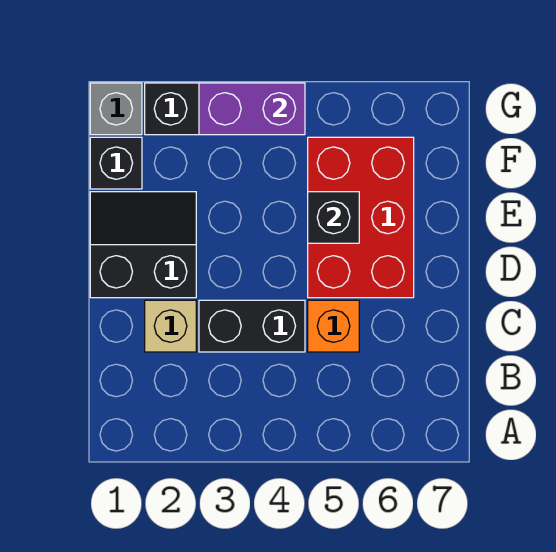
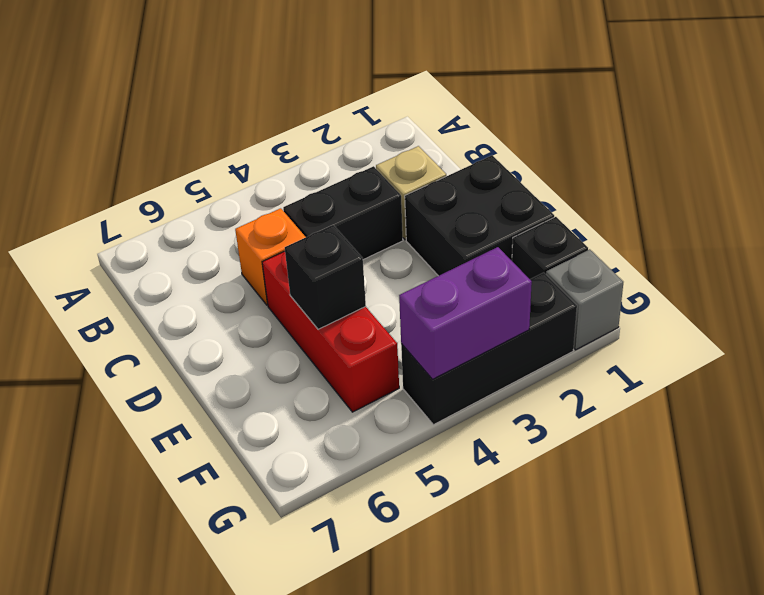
black 2x2 slope [90,192,196,298] -> black 2x2 brick [405,155,554,276]
red 2x3 brick [308,137,414,298] -> red 1x3 brick [262,251,399,412]

